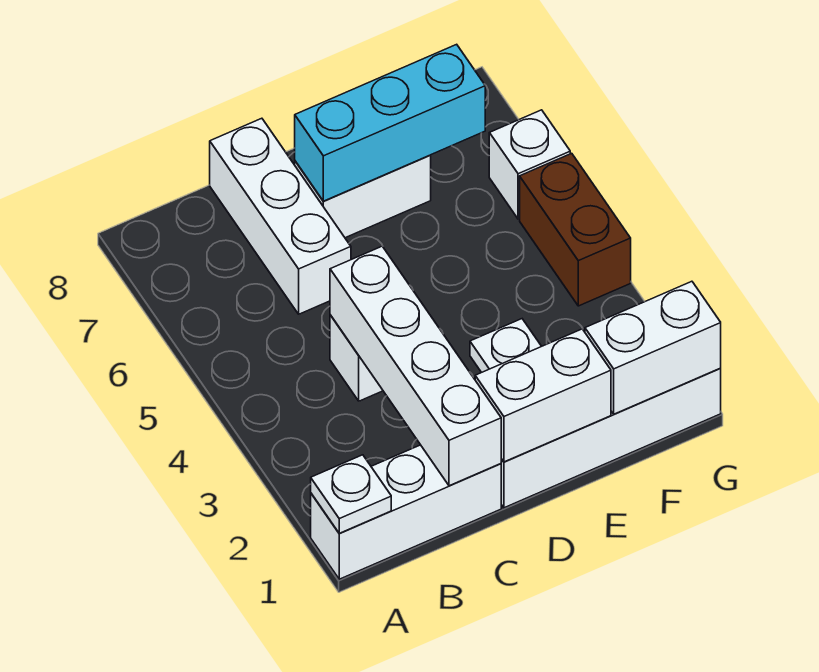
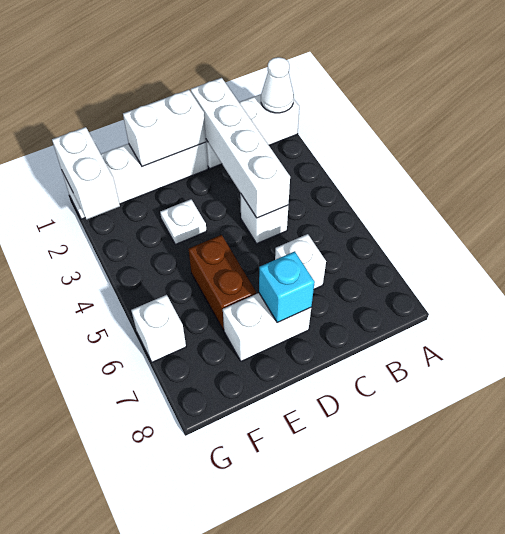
white 1x1 plate [311,455,391,533] -> white 1x1 cone [261,57,294,113]
white 1x3 brick [210,118,351,314] -> white 1x1 brick [275,234,326,289]
cyan 1x3 brick [295,44,485,201] -> cyan 1x1 brick [259,251,315,323]
white 1x2 brick [585,281,721,414] -> white 1x2 brick turned to [52,127,120,220]
brown 1x2 brick [520,153,631,306] -> brown 1x2 brick moved to [188,235,256,330]

